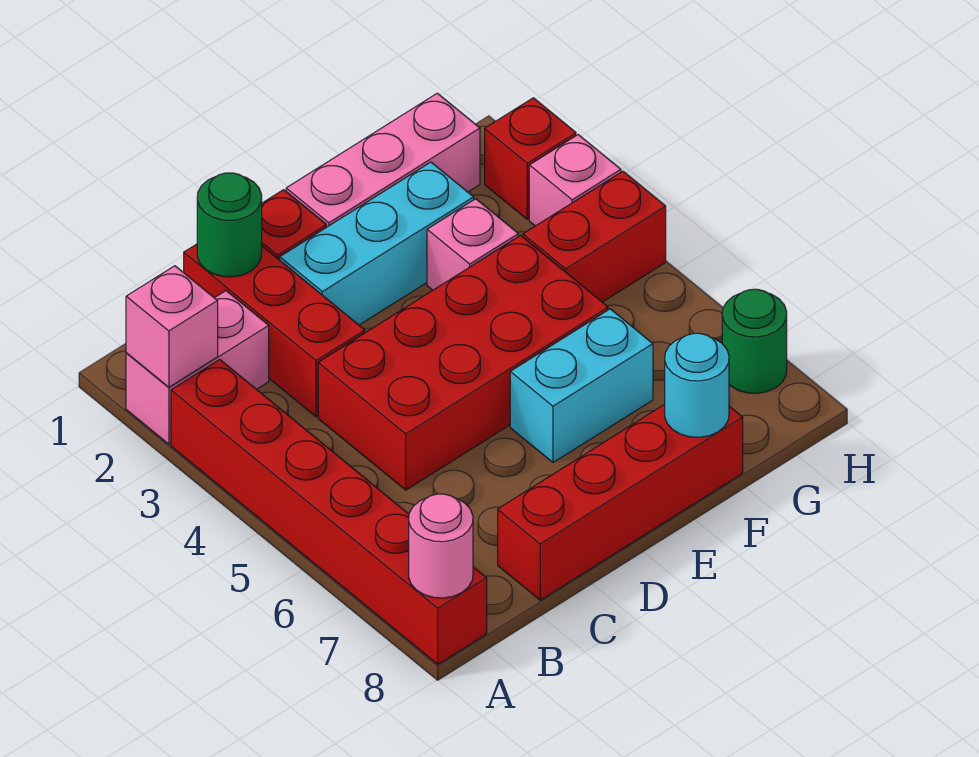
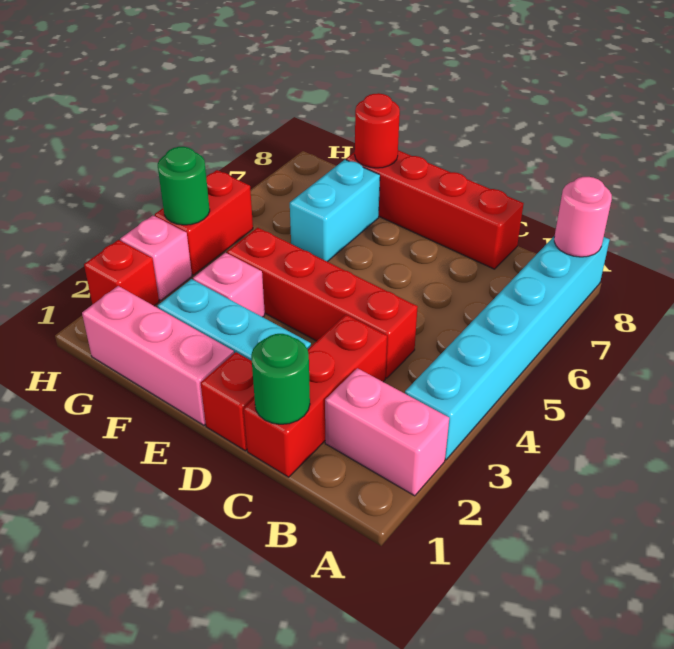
pink 1x1 brick [126,266,218,387] -> none
red 1x6 brick [171,359,487,664] -> cyan 1x6 brick [405,237,610,460]
red 2x4 brick [318,236,608,490] -> red 1x4 brick [227,228,418,378]
cyan 1x2 brick [510,309,653,462] -> cyan 1x2 brick turned to [290,160,380,262]
cyan 1x1 round brick [665,333,729,437] -> red 1x1 round brick [355,93,400,168]
red 1x2 brick [523,171,666,302] -> red 1x2 brick turned to [155,170,253,275]
green 1x1 round brick [722,289,787,393] -> green 1x1 round brick moved to [158,147,210,225]

